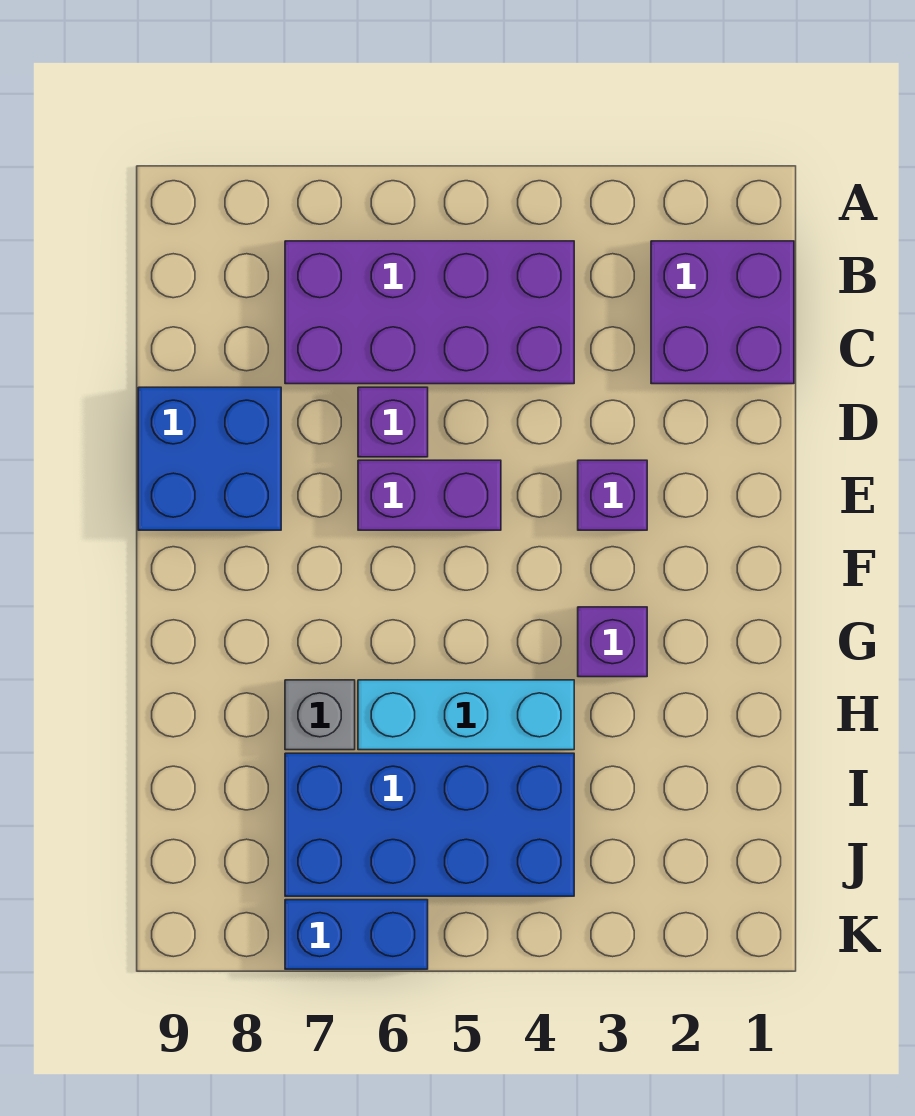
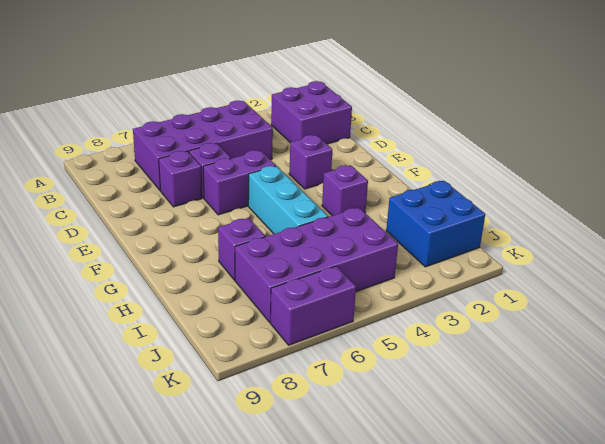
none -> purple 1x1 brick [159,151,202,207]
blue 2x2 brick [138,387,281,530] -> blue 2x2 brick moved to [386,181,485,267]
cyan 1x3 brick [358,680,574,750] -> cyan 1x3 brick turned to [248,166,328,234]
grey 1x1 brick [285,680,355,750] -> purple 1x1 brick [218,218,265,280]
blue 2x4 brick [285,753,574,896] -> purple 2x4 brick [235,207,398,322]
blue 1x2 brick [285,900,428,969] -> purple 1x2 brick [270,266,356,345]

